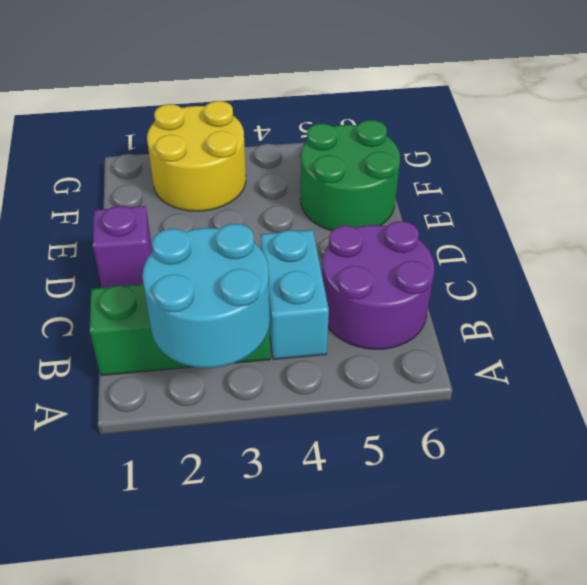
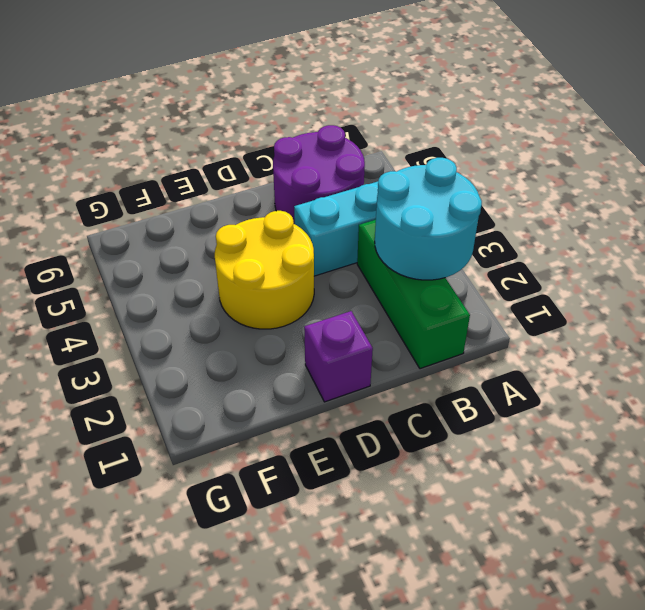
green 2x2 round brick [301,120,400,231] -> none
yellow 2x2 round brick [147,101,246,211] -> yellow 2x2 round brick moved to [215,211,314,329]

